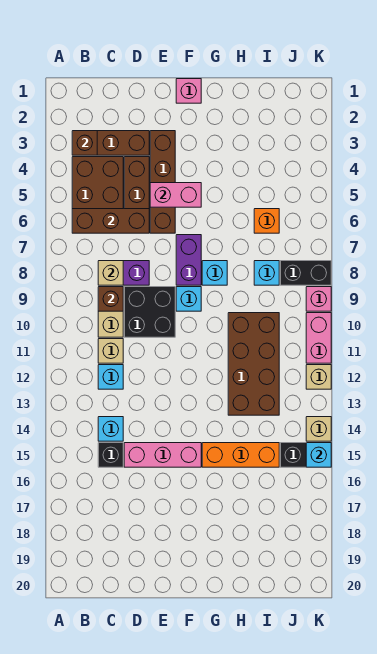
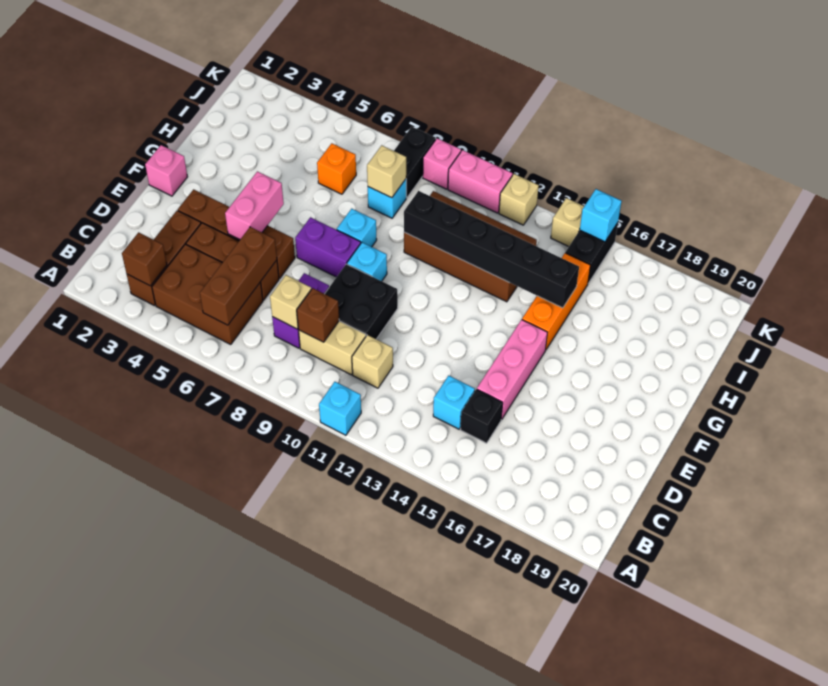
cyan 1x1 brick [98,365,123,389] -> cyan 1x1 brick moved to [319,382,361,435]
none -> black 1x6 brick [404,191,579,308]
none -> tan 1x1 brick [367,145,406,198]

